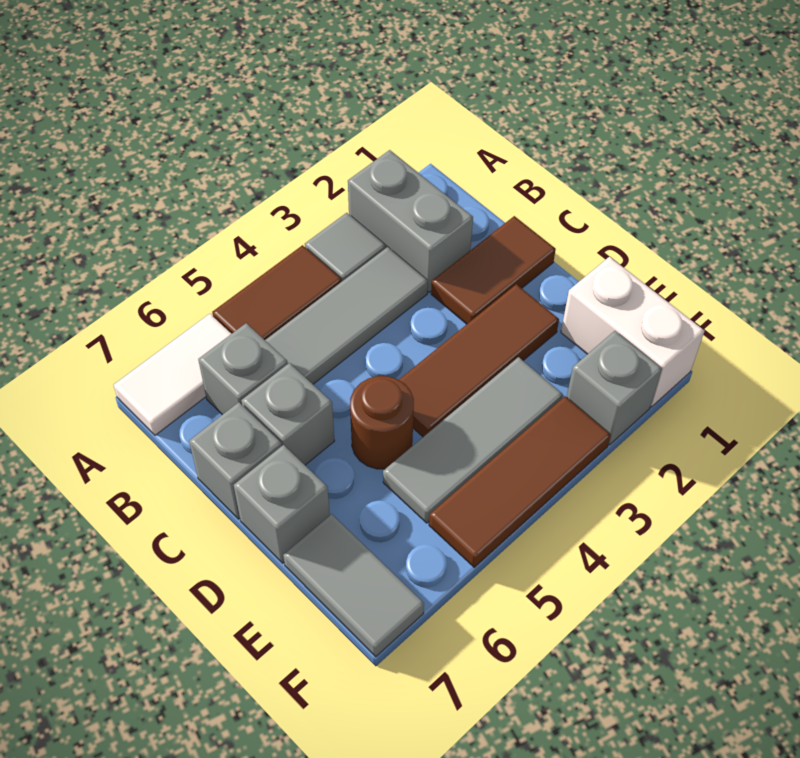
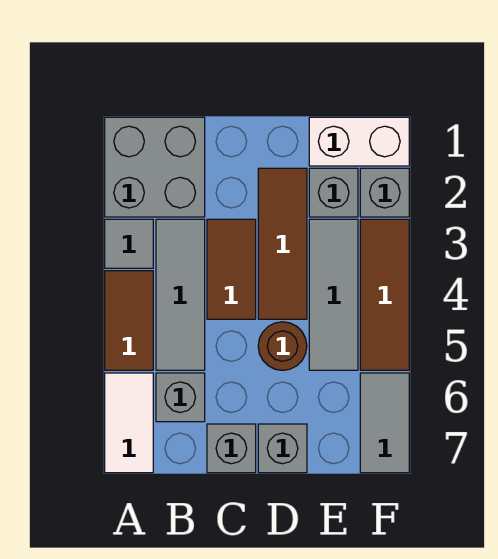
grey 1x2 brick [348,150,473,292] -> grey 2x2 brick [105,117,205,217]
brown 1x2 tile [431,216,556,324] -> brown 1x2 tile moved to [207,219,256,319]
grey 1x1 brick [241,363,334,465] -> grey 1x1 brick moved to [309,168,358,217]
grey 1x2 tile [283,514,424,657] -> grey 1x2 tile turned to [360,373,409,473]

